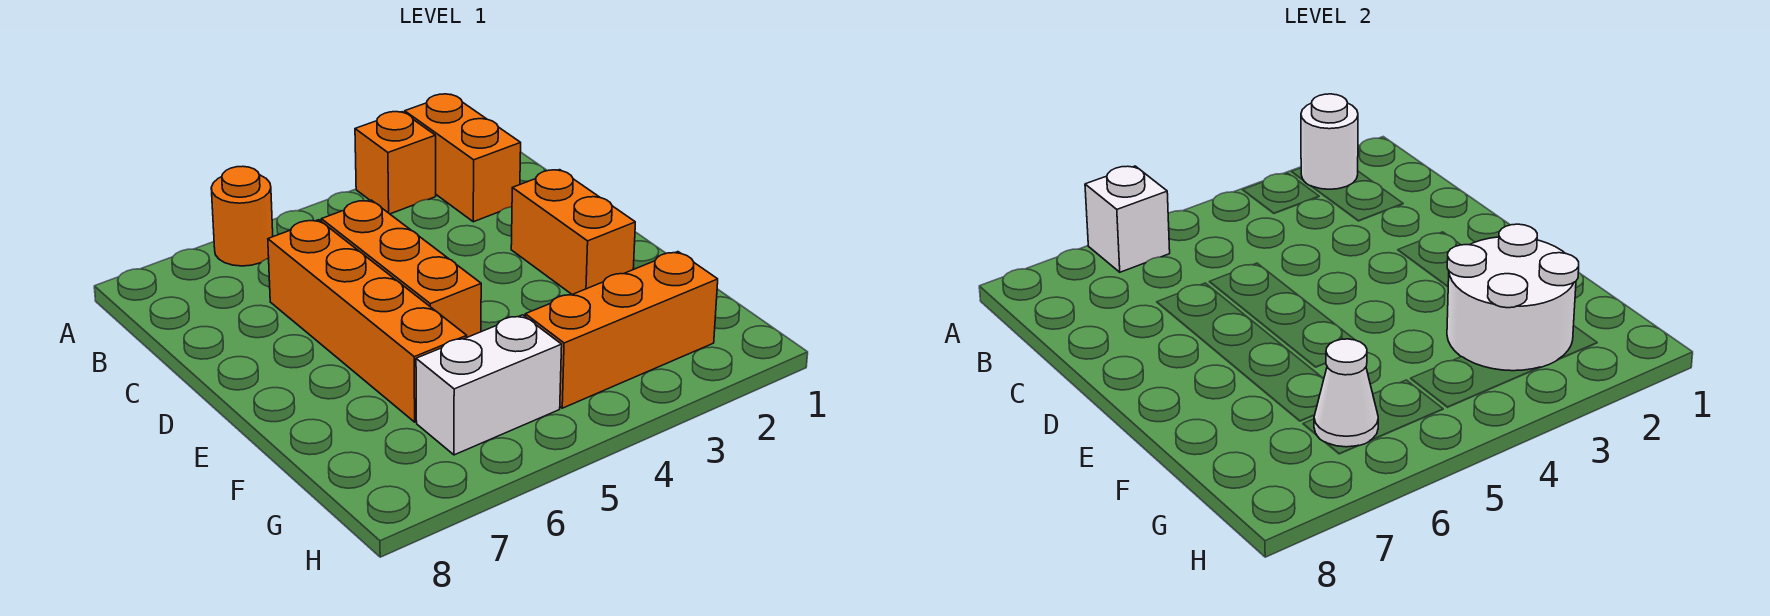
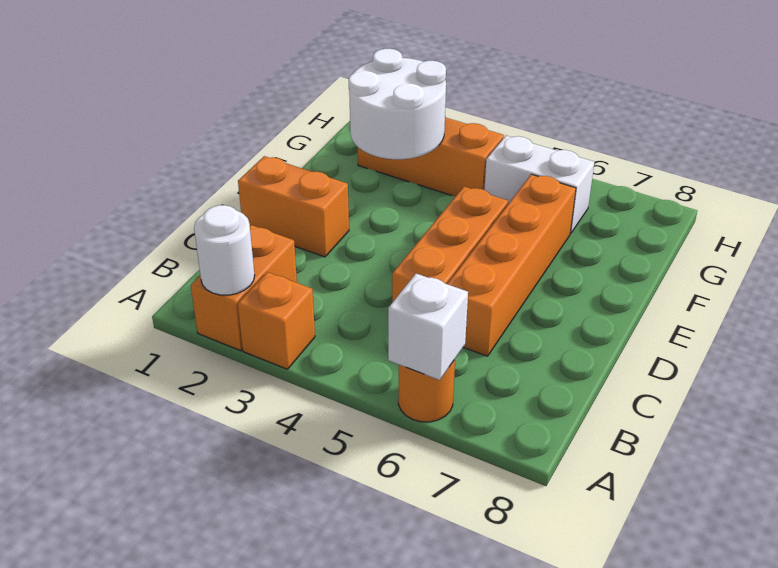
orange 1x2 brick [511,170,635,294] -> orange 1x2 brick turned to [238,156,349,257]
white 1x1 cone [1314,339,1378,447] -> none

